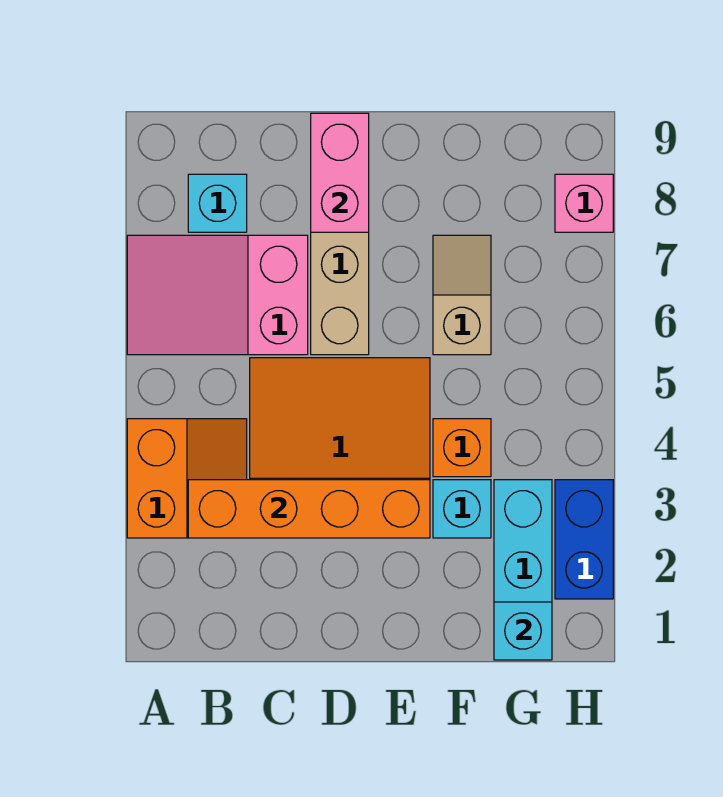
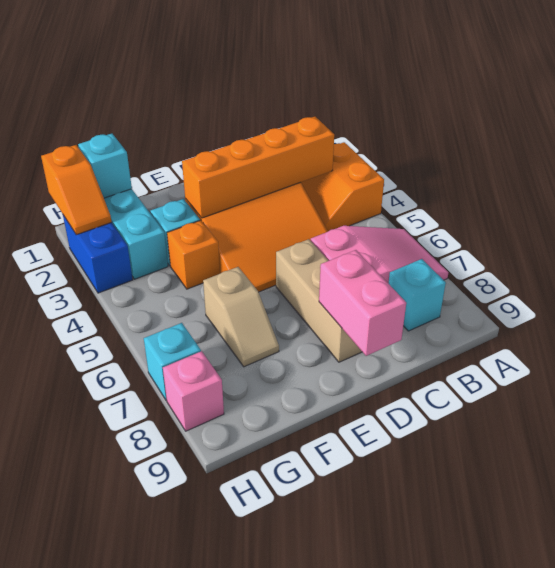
none -> orange 1x2 slope [41,145,112,235]
none -> cyan 1x1 brick [144,323,201,400]

